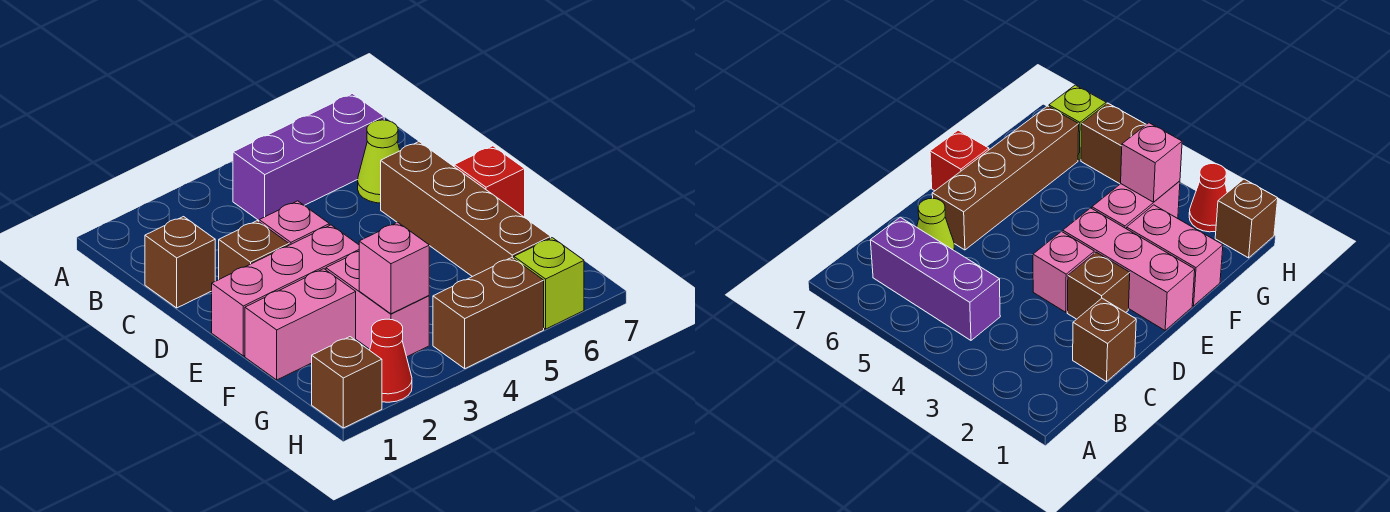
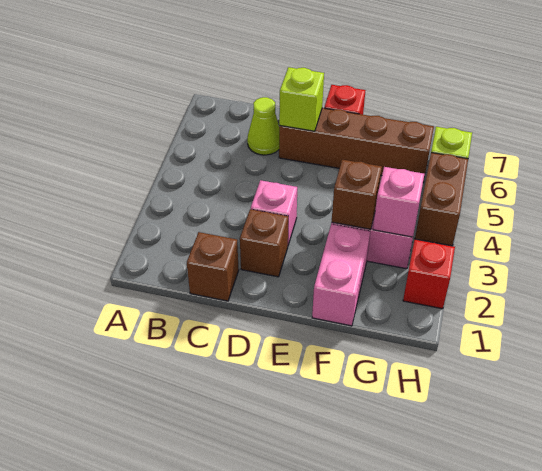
purple 1x3 brick [233,94,384,220] -> none
none -> lime 1x1 brick [279,67,324,131]
pink 1x3 brick [212,225,359,356] -> none
brown 1x1 brick [312,337,382,428] -> brown 1x1 brick moved to [332,160,382,229]
red 1x1 cone [370,319,412,402] -> red 1x1 brick [403,240,455,309]

